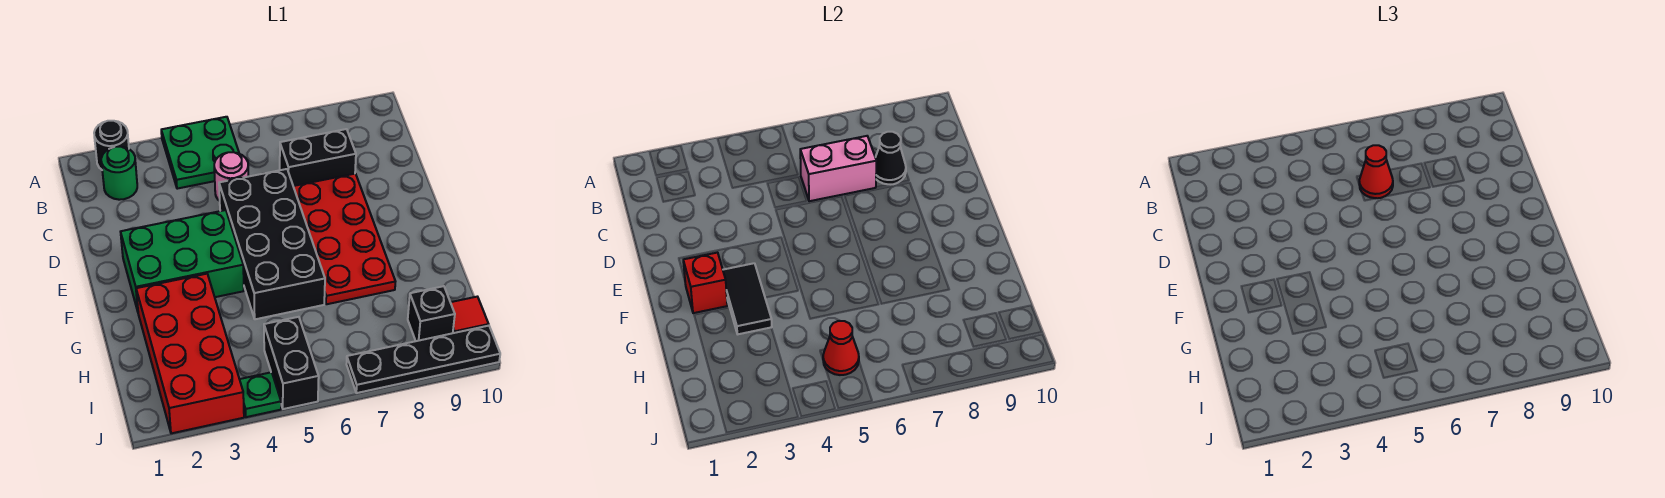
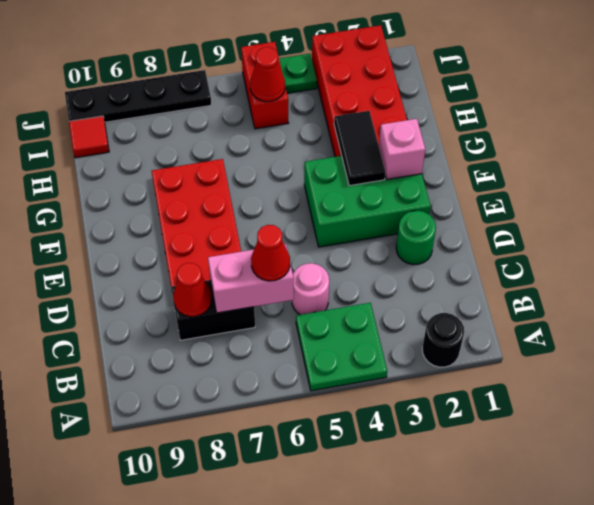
green 1x1 round brick [101,147,137,200] -> green 1x1 round brick moved to [396,211,436,265]
black 1x1 cone [875,132,906,185] -> red 1x1 cone [173,263,212,317]
black 2x4 brick [219,169,325,319] -> none
red 1x1 brick [683,253,728,313] -> pink 1x1 brick [379,119,425,179]
black 1x2 brick [264,317,319,409] -> red 1x2 brick [241,42,288,129]
black 1x1 brick [408,286,455,341] -> none

